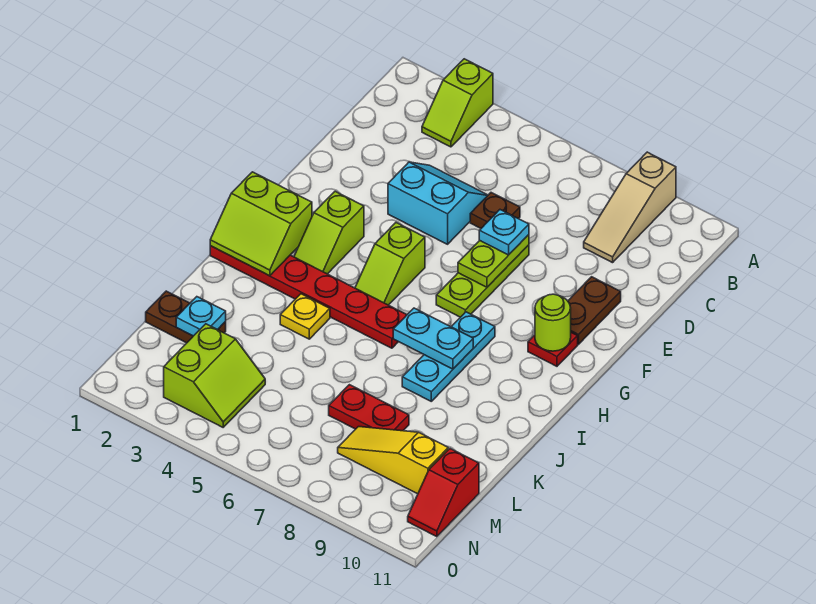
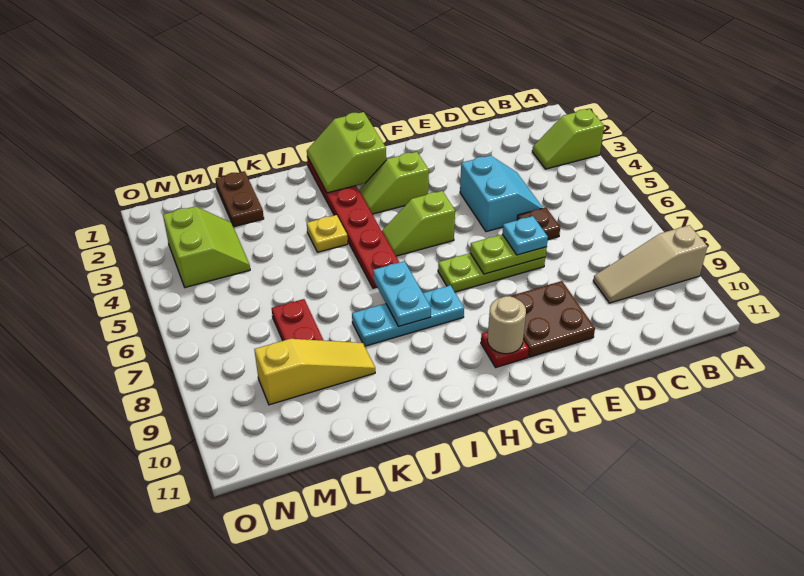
brown 1x2 plate [568,277,621,344] -> brown 2x2 plate [511,281,595,357]
lime 1x1 round brick [535,294,571,351] -> tan 1x1 round brick [487,296,526,354]
cyan 1x1 plate [176,297,226,336] -> none
lime 2x2 slope [164,324,265,427] -> lime 2x2 slope turned to [163,206,250,288]
yellow 1x3 slope [338,427,448,494] -> yellow 1x3 slope turned to [254,339,375,405]
red 1x2 slope [408,449,479,537] -> none

